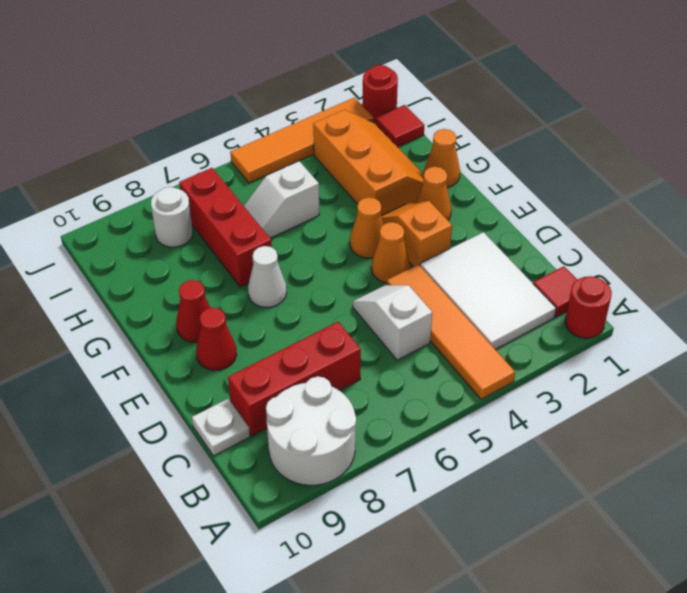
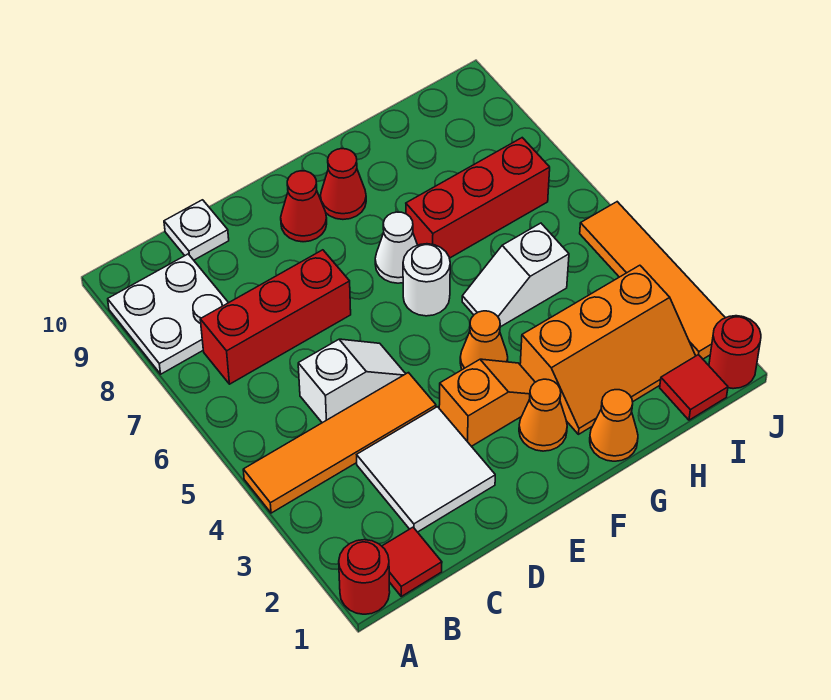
white 2x2 round brick [266,376,356,485] -> white 2x2 plate [108,254,228,374]
white 2x3 tile [420,232,556,349] -> white 2x2 tile [357,407,495,532]
red 1x3 brick [228,322,361,436] -> red 1x3 brick turned to [200,250,351,384]
orange 1x1 cone [372,222,410,283] -> none
white 1x2 slope [244,161,319,238] -> white 1x2 slope turned to [462,223,569,327]
white 1x1 round brick [151,187,193,247] -> white 1x1 round brick moved to [403,244,450,316]

